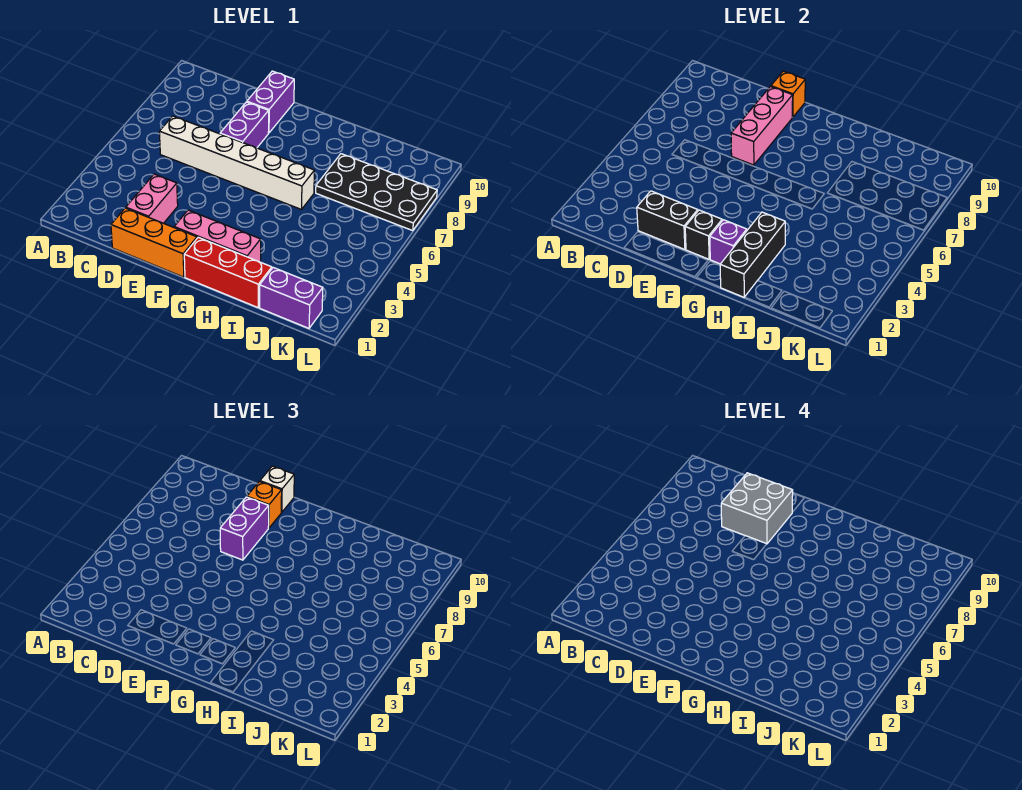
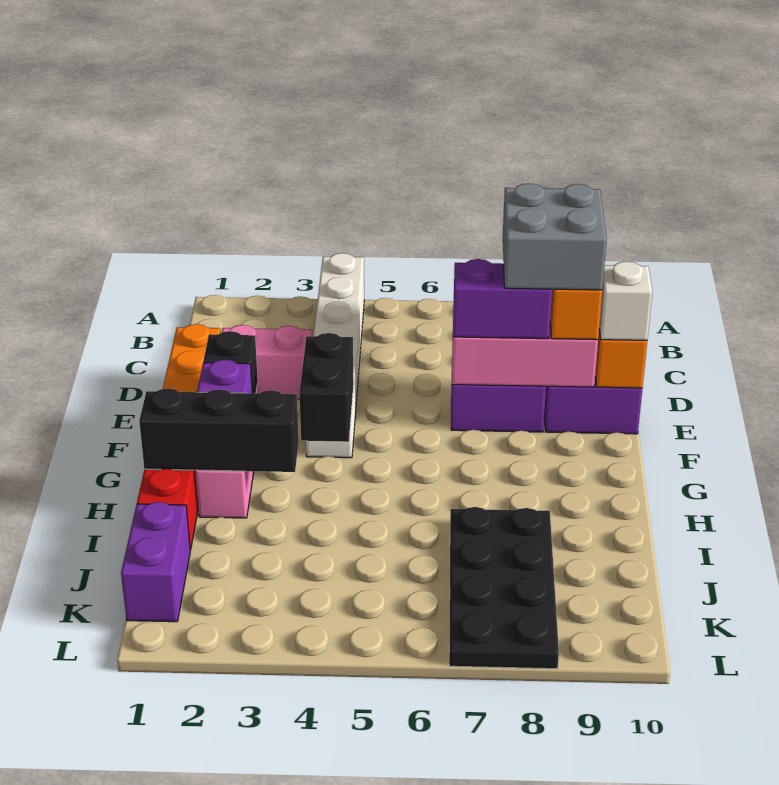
white 1x6 brick [159,116,314,209] -> white 1x6 brick moved to [306,253,364,458]
black 1x2 brick [637,191,698,250] -> black 1x2 brick moved to [299,333,354,442]

